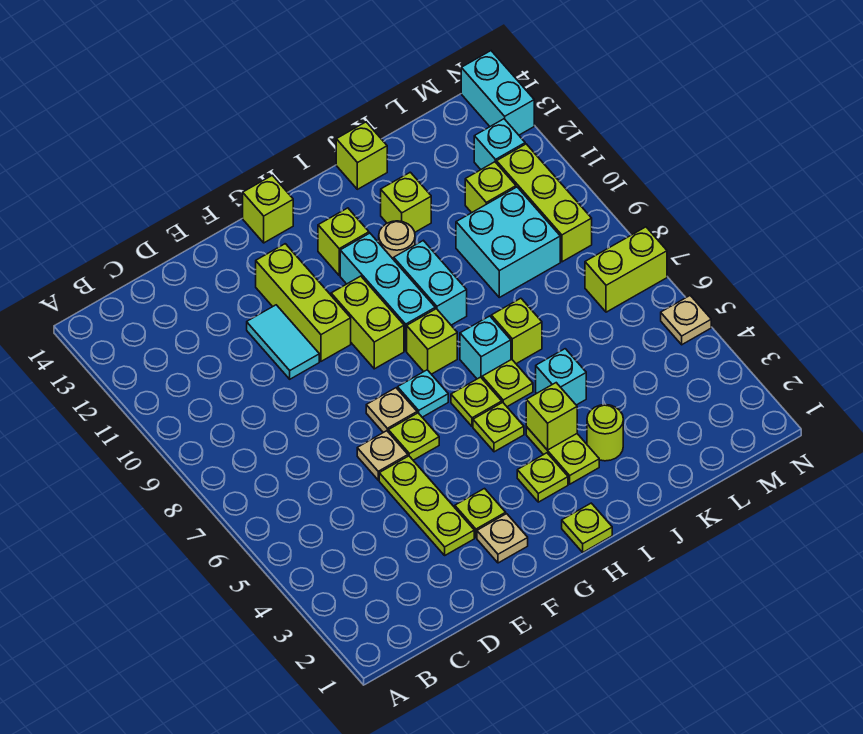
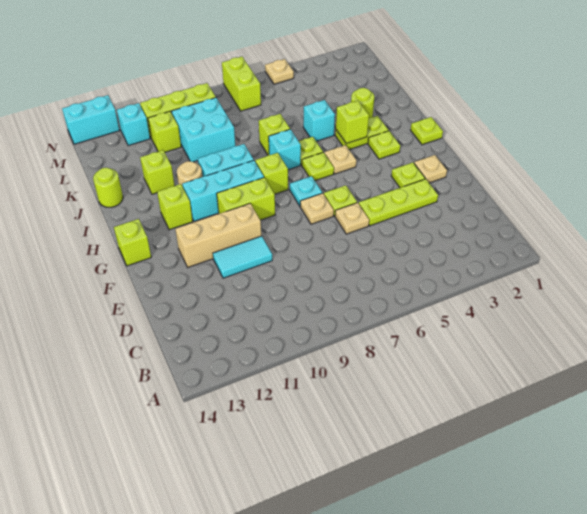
lime 1x3 brick [256,244,351,361] -> tan 1x3 brick [175,204,261,267]
lime 1x1 plate [473,402,524,452] -> tan 1x1 plate [325,145,356,174]
lime 1x1 brick [336,122,387,189] -> lime 1x1 round brick [93,168,123,207]

